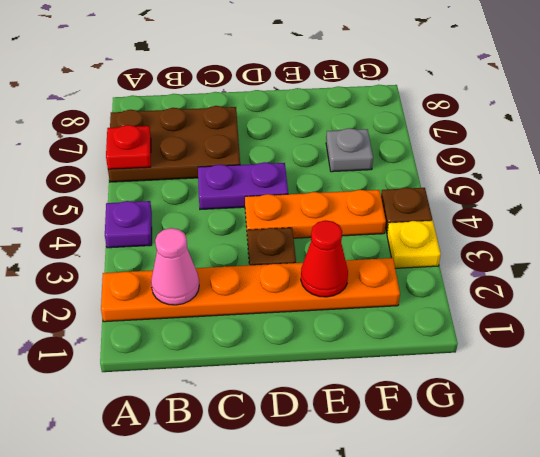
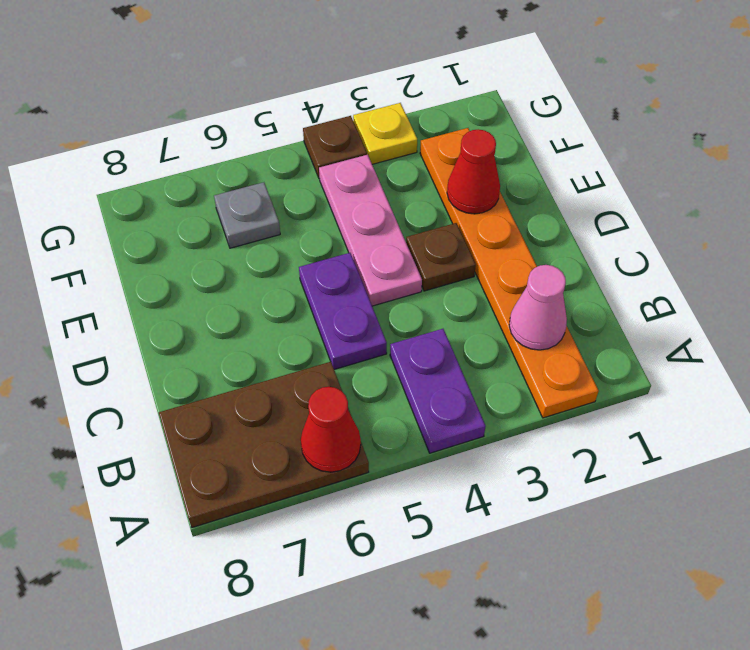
purple 1x1 plate [105,201,152,248] -> purple 1x2 plate [390,329,486,453]
brown 2x3 plate [108,106,240,182] -> brown 2x3 plate turned to [159,362,369,528]
red 1x1 plate [106,125,151,169] -> red 1x1 cone [301,387,361,472]
orange 1x3 plate [245,190,386,240] -> pink 1x3 plate [319,155,422,306]

